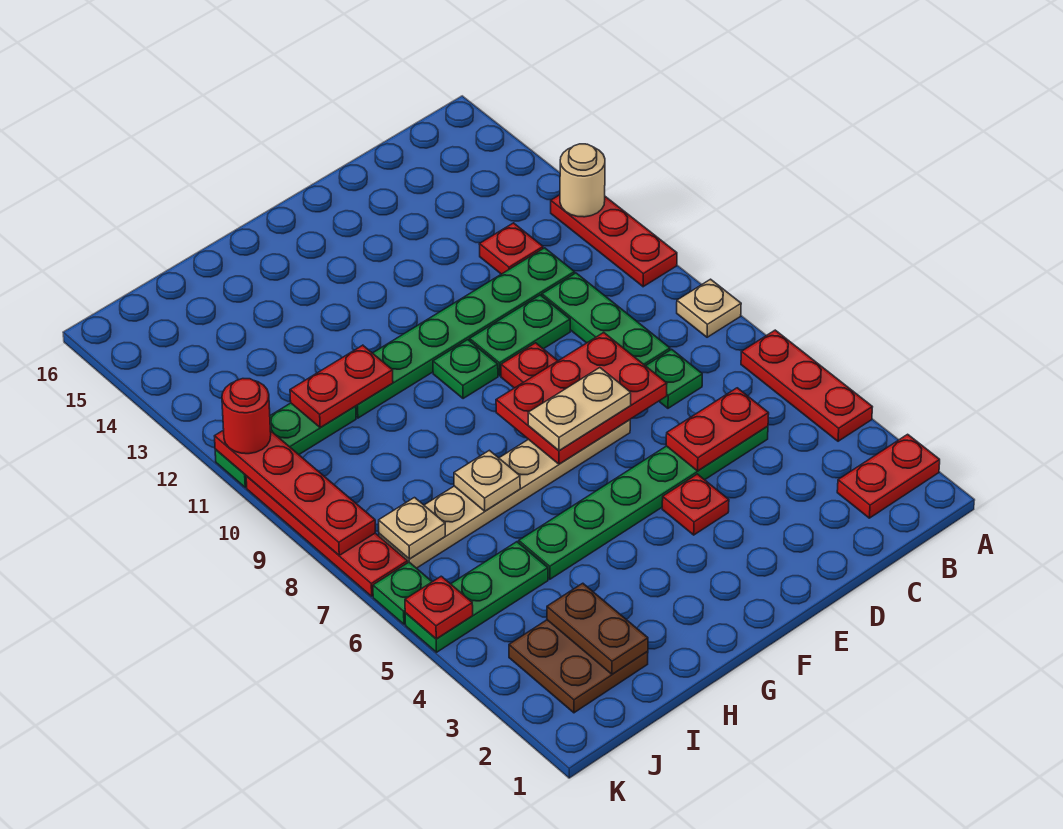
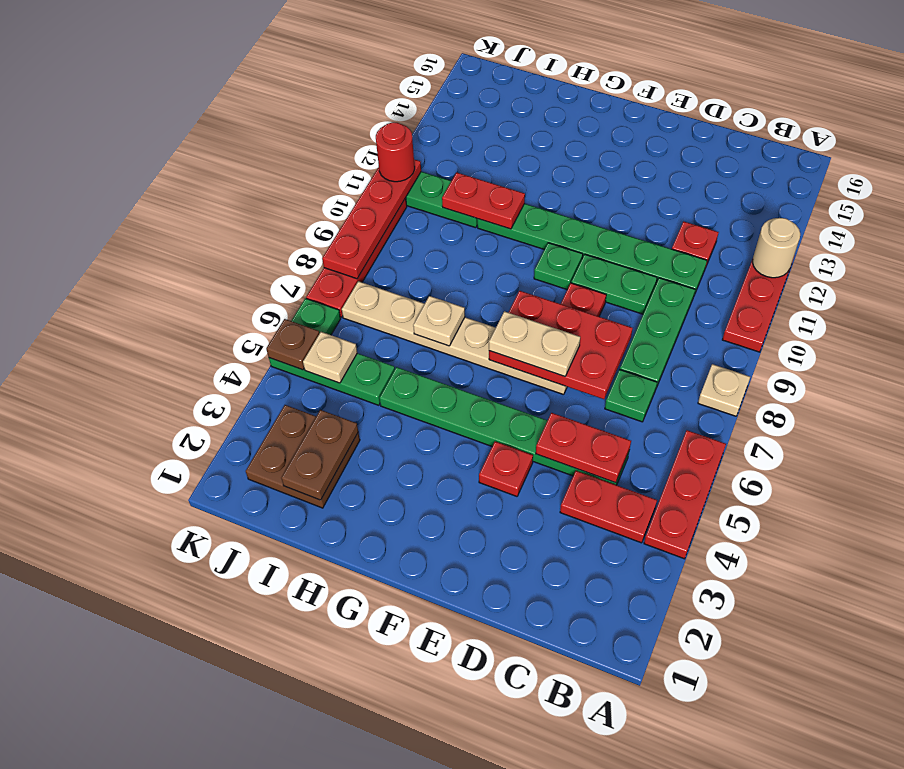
red 1x2 plate [837,434,940,518] -> red 1x2 plate moved to [560,471,657,543]
tan 1x1 plate [379,498,445,559] -> tan 1x1 plate moved to [303,332,357,383]
red 1x1 plate [405,576,473,639] -> brown 1x1 plate [266,319,320,370]

